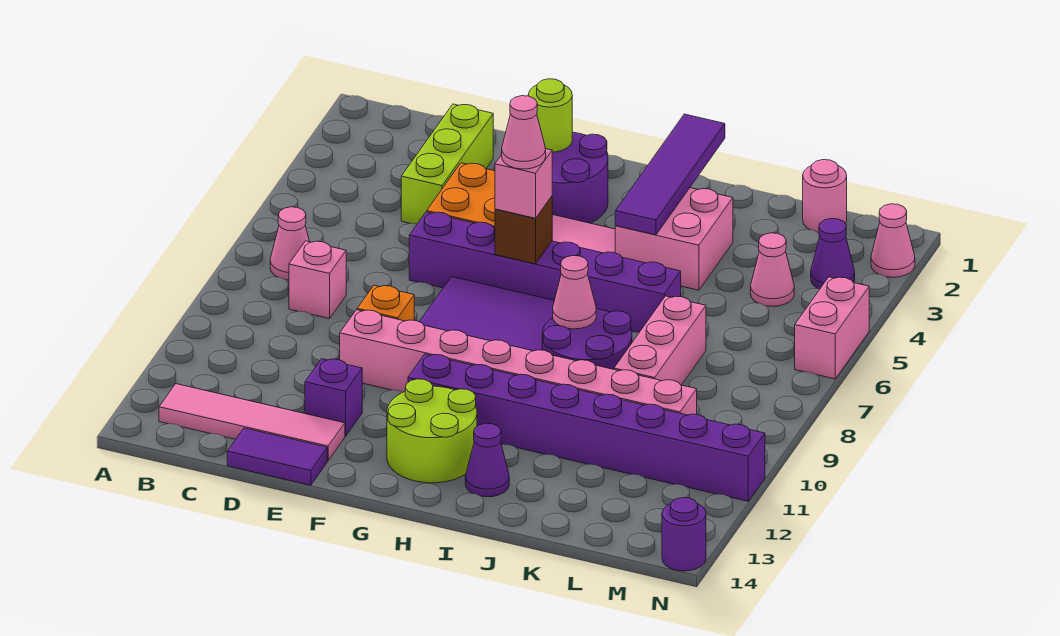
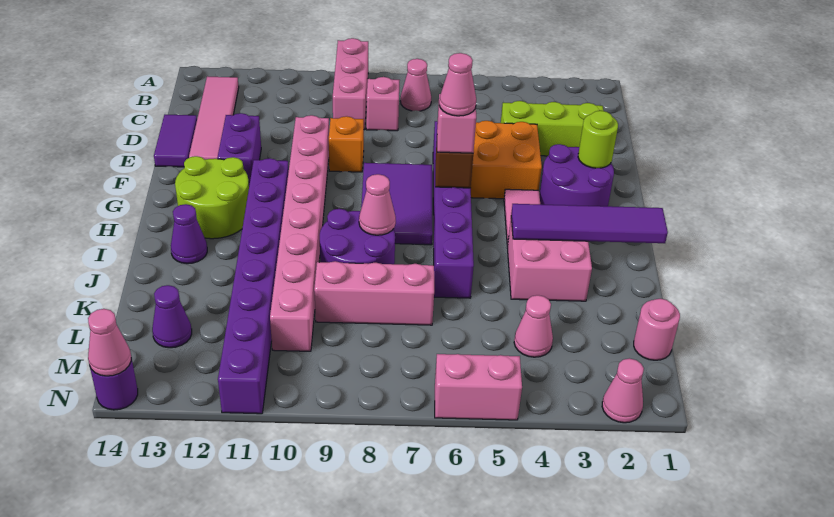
none -> pink 1x3 brick [333,38,368,130]
purple 1x1 brick [305,359,362,436] -> purple 1x2 brick [217,113,261,185]
purple 1x1 cone [811,219,855,289] -> purple 1x1 cone moved to [152,285,192,348]
none -> pink 1x1 cone [88,309,131,376]

